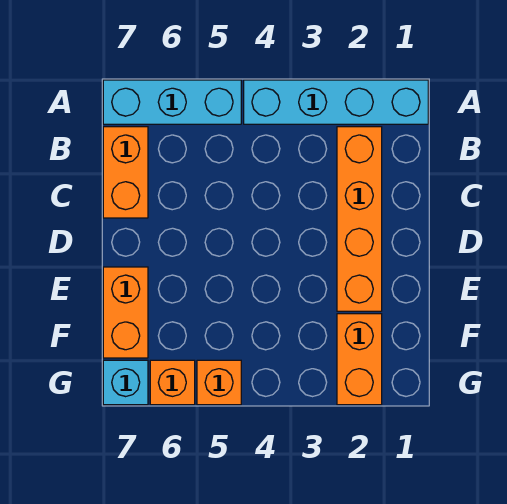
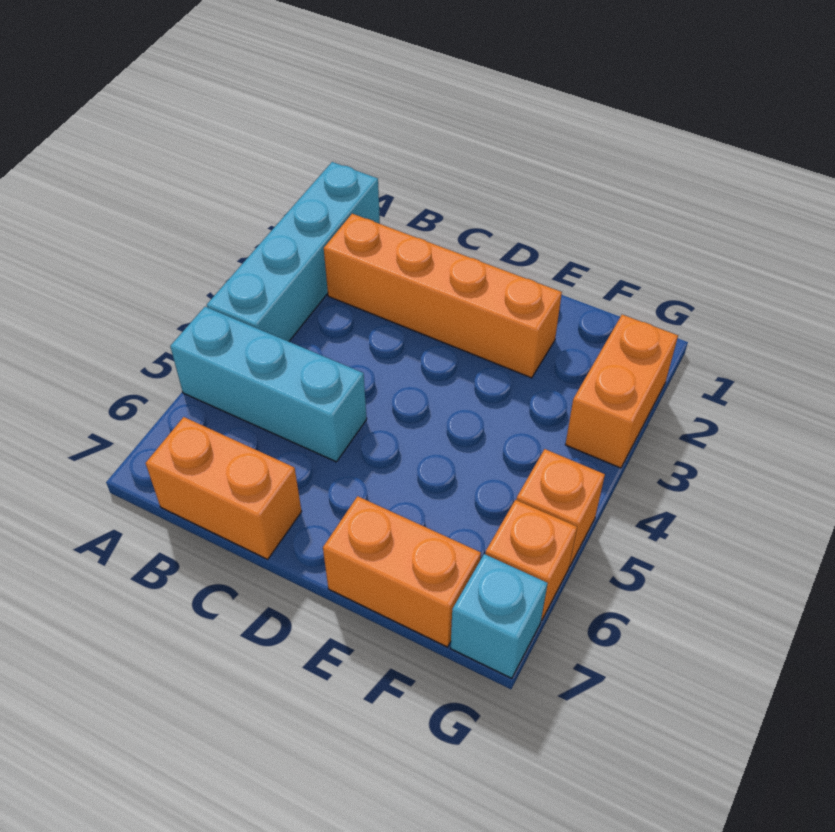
cyan 1x3 brick [103,80,241,124] -> cyan 1x3 brick turned to [170,307,367,462]
orange 1x2 brick [337,314,382,405] -> orange 1x2 brick turned to [565,315,678,468]

